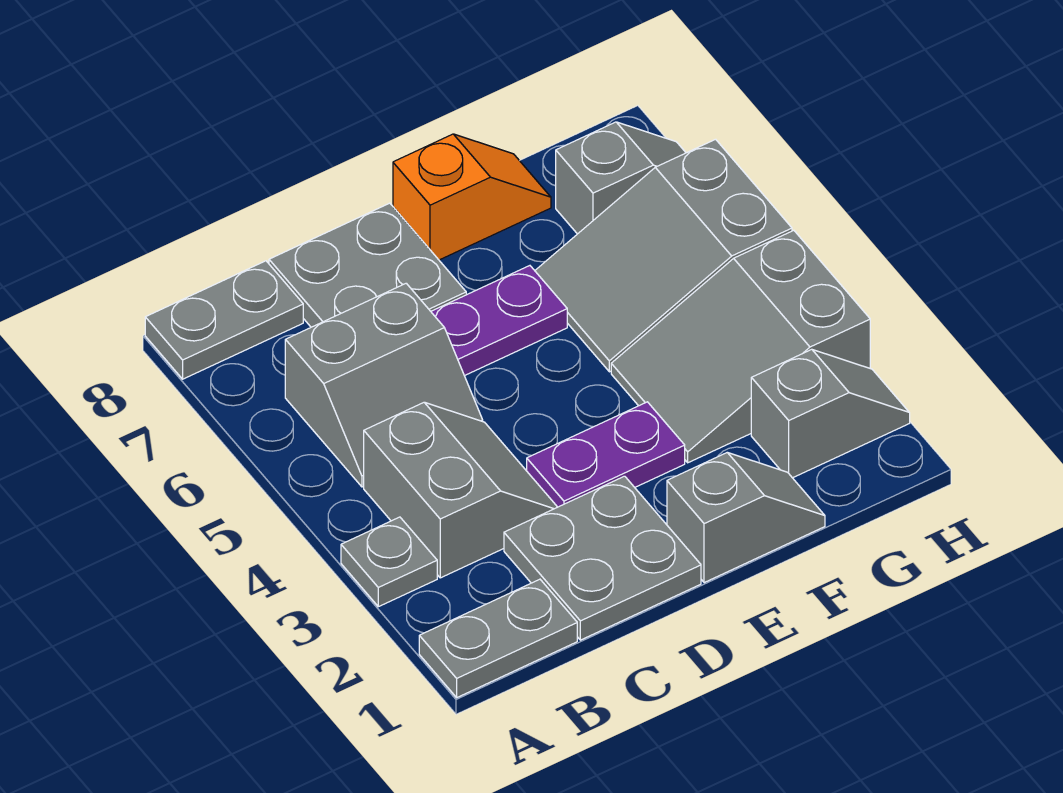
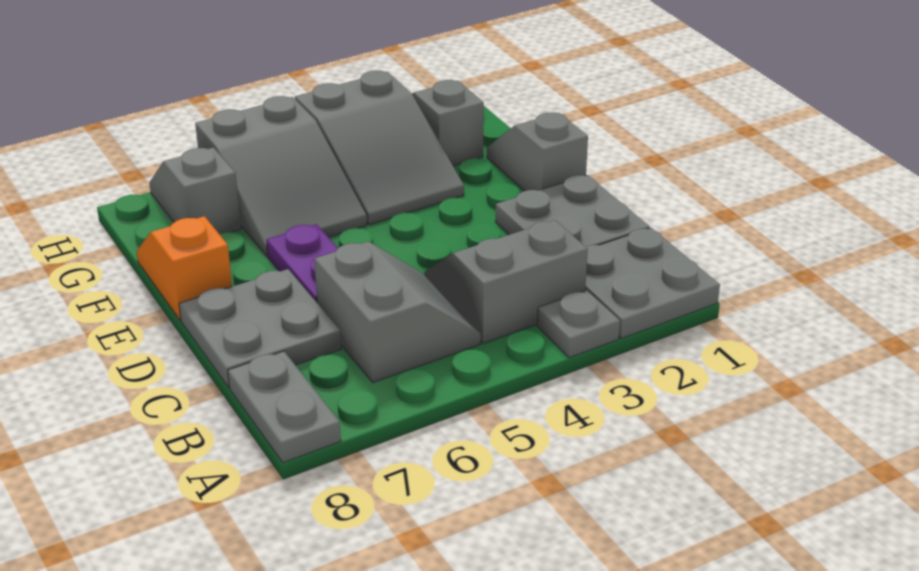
grey 1x2 plate [419,579,577,697] -> grey 2x2 plate [585,228,720,339]
purple 1x2 plate [527,402,685,507] -> none

